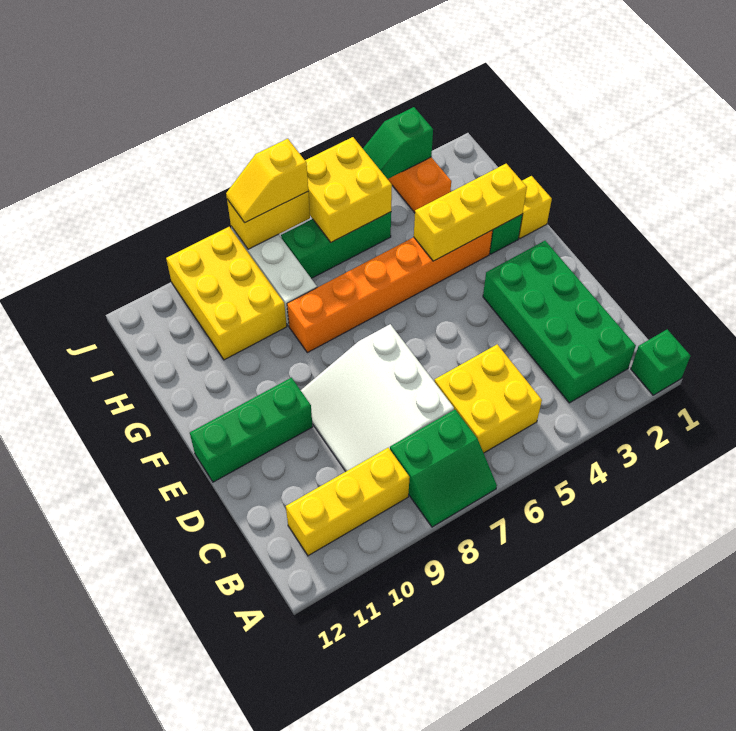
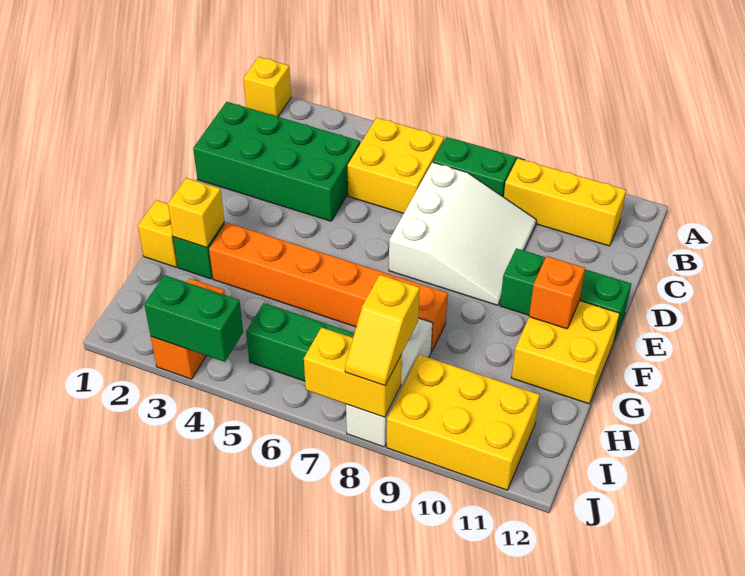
green 1x1 brick [631,329,691,395] -> yellow 1x1 brick [244,57,291,117]
green 2x4 brick [483,241,636,403] -> green 2x4 brick turned to [193,102,360,221]
none -> orange 1x1 brick [529,256,585,329]
yellow 1x3 brick [414,164,527,261] -> yellow 1x1 brick [168,178,224,247]
yellow 2x3 brick [166,227,287,360] -> yellow 2x3 brick turned to [387,355,540,490]
yellow 2x2 brick [305,137,392,242] -> yellow 2x2 brick moved to [512,301,620,404]
green 1x2 slope [363,107,433,179] -> green 1x2 brick [144,275,243,362]
yellow 1x2 slope [226,139,308,223] -> yellow 1x2 slope turned to [345,275,420,386]

